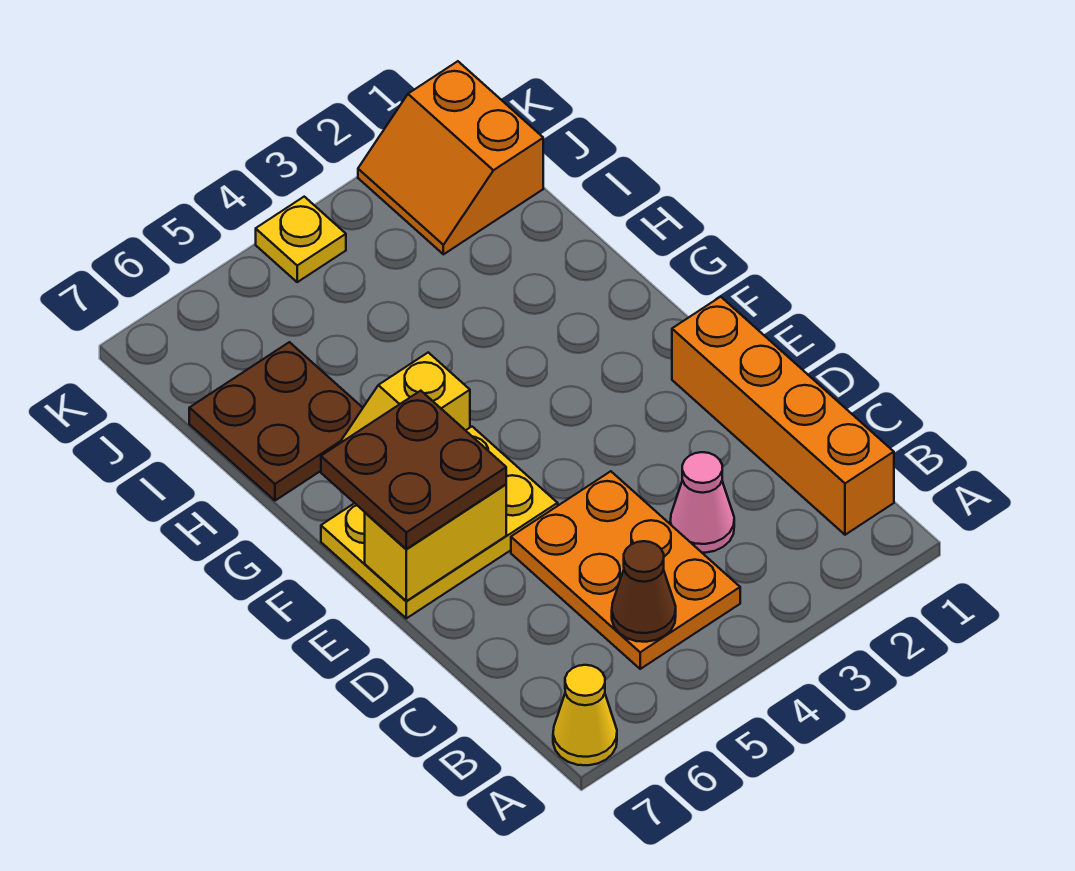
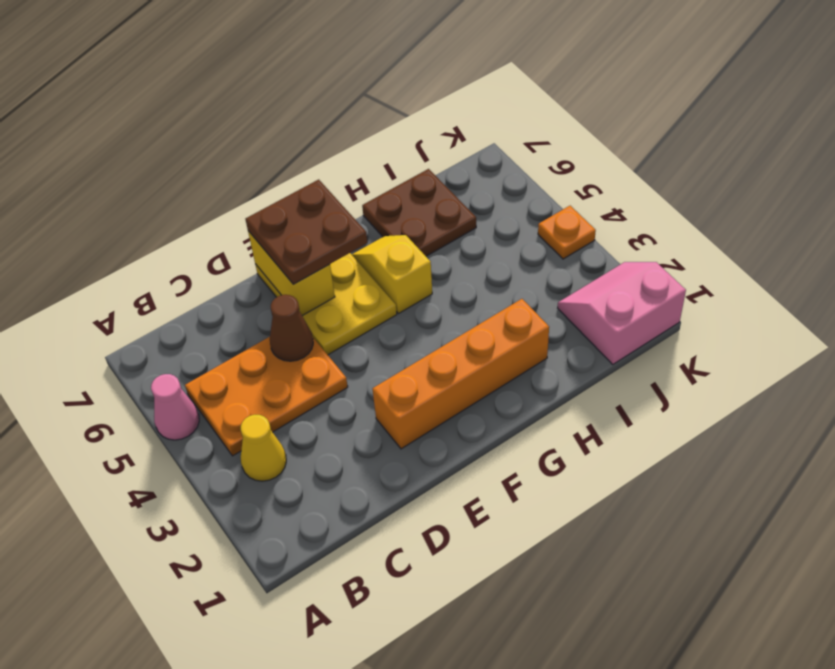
yellow 1x1 cone [553,665,617,765] -> yellow 1x1 cone moved to [241,415,286,481]
orange 1x4 brick [672,297,894,535] -> orange 1x4 brick moved to [372,299,549,449]
brown 1x1 cone [612,541,676,642] -> brown 1x1 cone moved to [270,295,313,361]
pink 1x1 cone [670,452,734,553] -> pink 1x1 cone moved to [151,374,199,440]
orange 2x2 slope [358,61,543,254] -> pink 2x2 slope [558,262,686,364]
yellow 1x1 plate [256,197,346,282] -> orange 1x1 plate [538,206,596,259]

